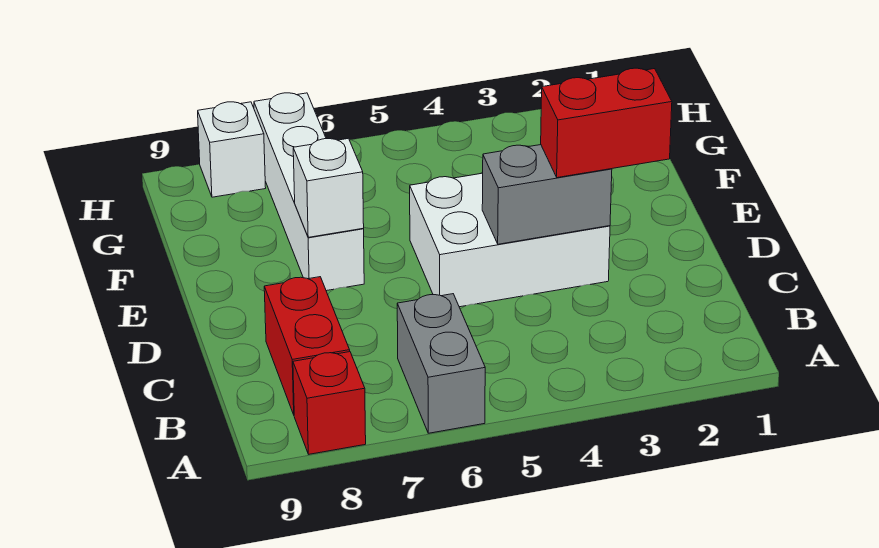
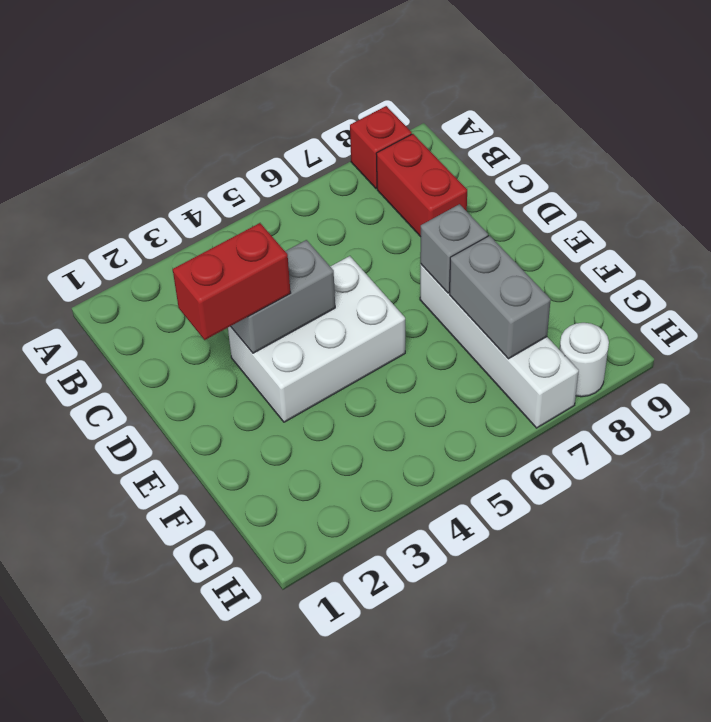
grey 1x2 brick [397,294,485,433] -> grey 1x2 brick moved to [450,236,551,359]
white 1x1 brick [293,138,364,237] -> grey 1x1 brick [420,204,488,293]
white 1x1 brick [198,102,266,197] -> white 1x1 round brick [560,323,609,397]

